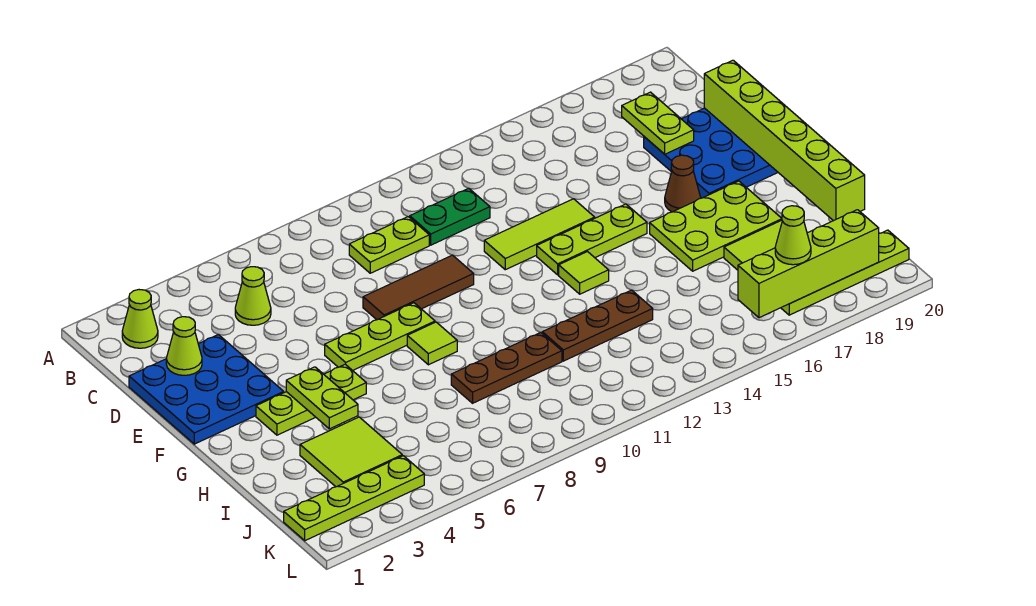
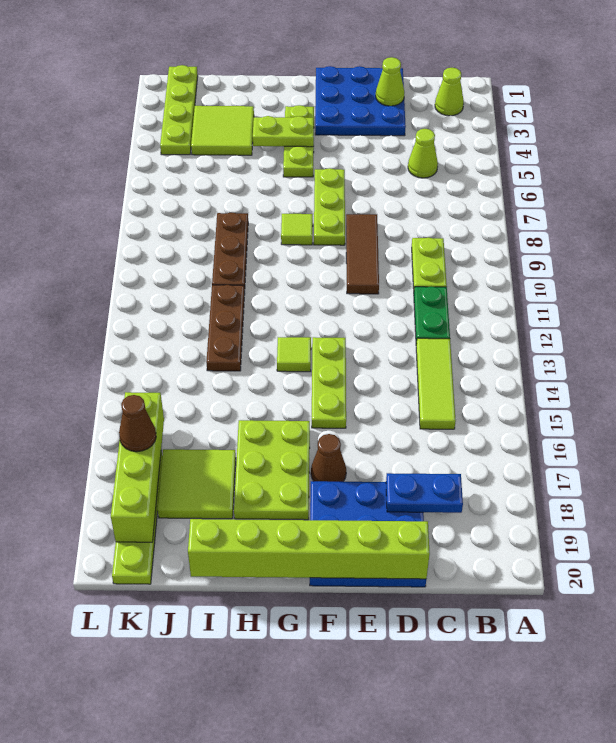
lime 1x2 plate [622,92,694,154] -> blue 1x2 plate [386,473,463,513]
lime 1x3 tile [484,199,595,270] -> lime 1x3 tile moved to [416,338,456,429]
lime 1x1 cone [775,206,811,265] -> brown 1x1 cone [119,395,156,452]

